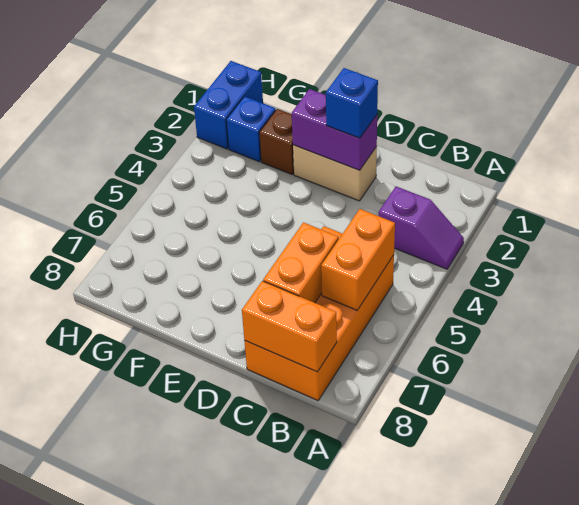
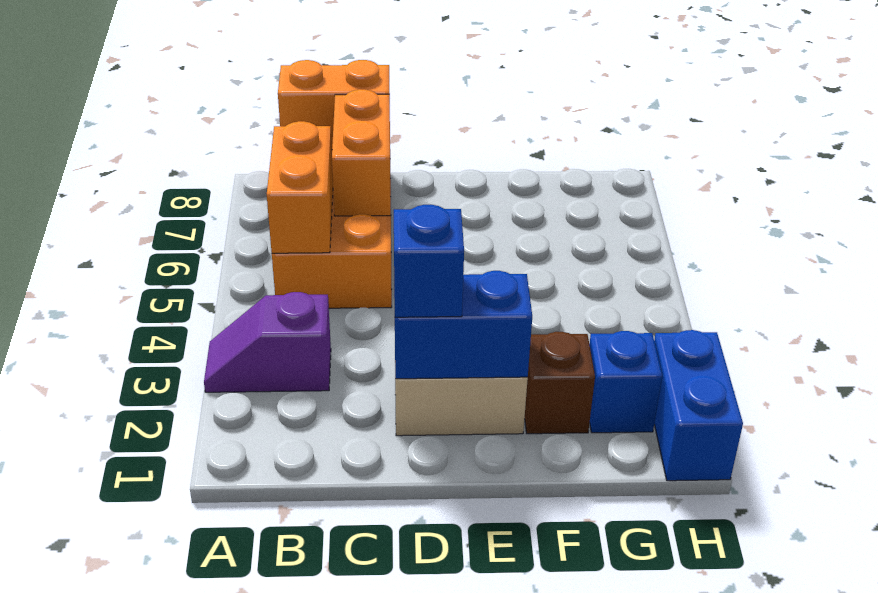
purple 1x2 brick [292,89,377,170] -> blue 1x2 brick [394,271,532,379]

